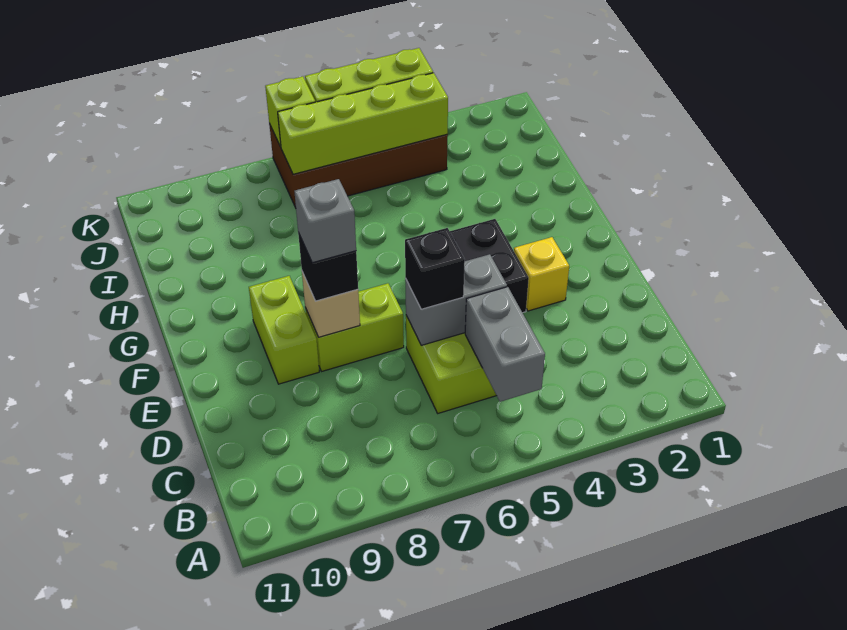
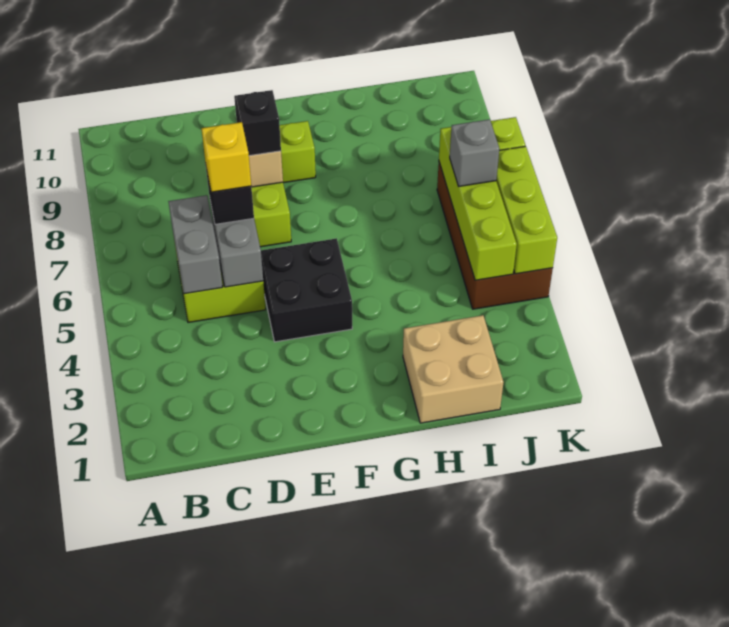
grey 1x2 brick [465,287,545,402] -> grey 1x2 brick turned to [168,195,223,294]
yellow 1x1 brick [514,237,569,311] -> yellow 1x1 brick moved to [201,122,251,192]
grey 1x1 brick [294,179,356,263] -> grey 1x1 brick moved to [450,119,499,187]
none -> tan 2x2 brick [403,315,504,423]

